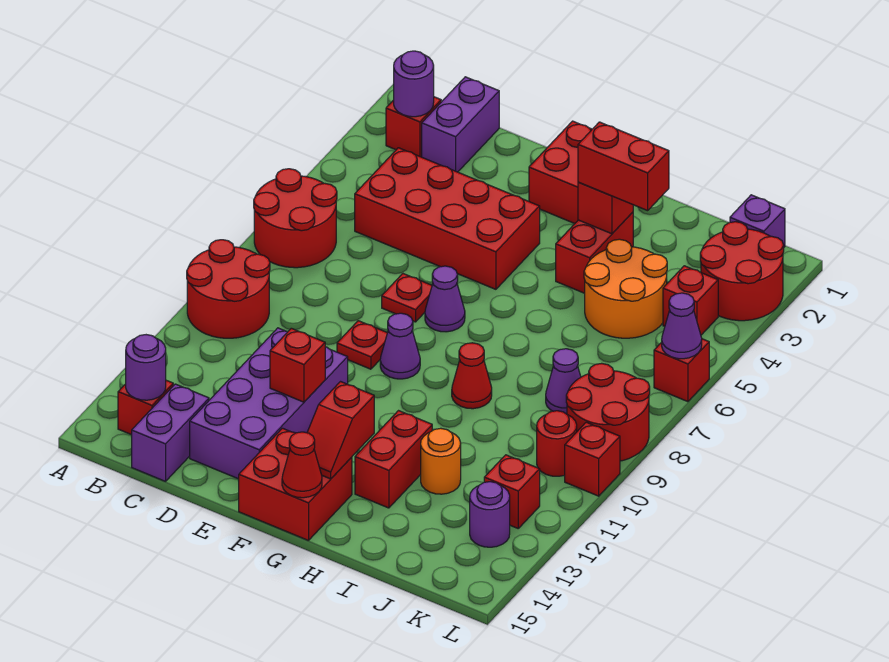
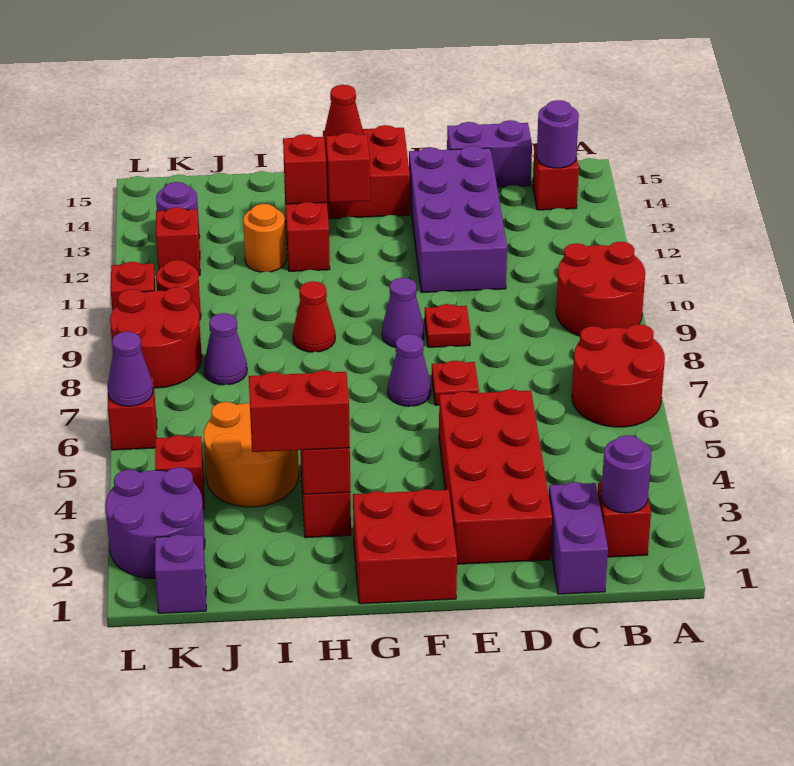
red 2x4 brick [355,148,540,289] -> red 2x4 brick turned to [439,389,552,564]
purple 1x2 brick [132,384,209,481] -> purple 1x2 brick turned to [447,120,532,187]
red 1x1 brick [270,328,325,402] -> red 1x1 brick moved to [283,134,327,204]
red 2x2 round brick [700,222,784,321] -> purple 2x2 round brick [105,467,205,578]

